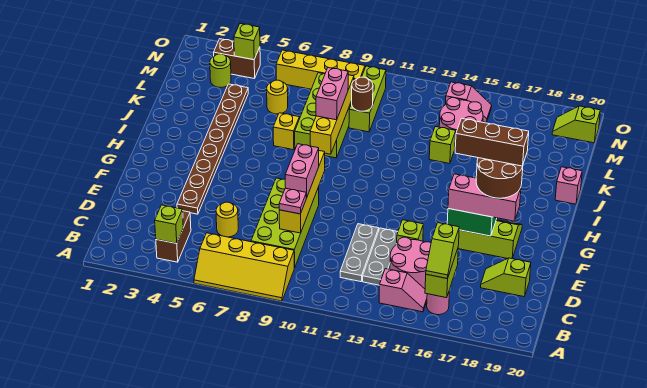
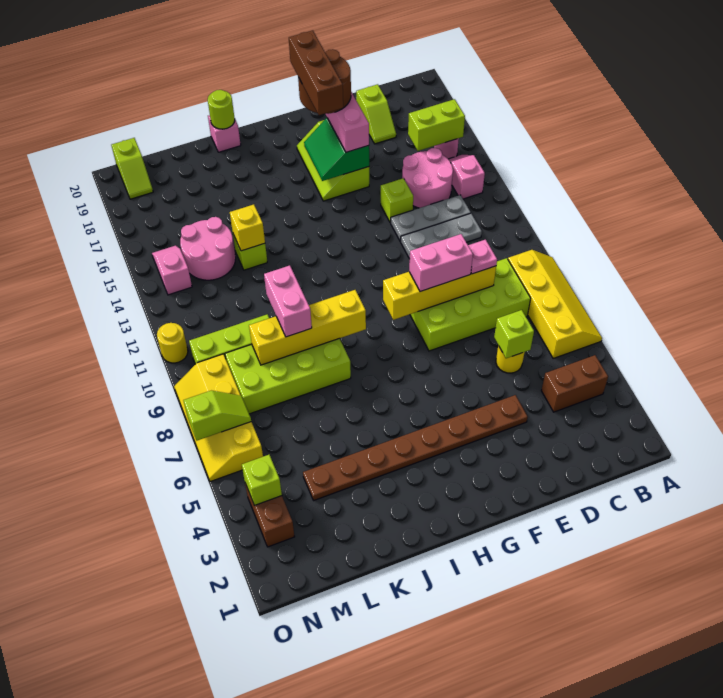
lime 1x1 brick [155,205,183,243] -> lime 1x1 brick moved to [494,310,534,358]
lime 1x2 slope [426,223,459,279] -> lime 1x2 slope moved to [183,391,251,440]
yellow 1x1 brick [273,113,299,150] -> yellow 1x1 brick moved to [230,204,265,251]
pink 1x2 brick [316,68,348,120] -> pink 1x2 brick turned to [264,265,312,337]
yellow 1x1 round brick [267,80,288,114] -> yellow 1x1 round brick moved to [157,323,188,363]
brown 1x1 round brick [352,77,373,111] -> none
lime 1x1 round brick [210,54,231,87] -> lime 1x1 round brick moved to [208,90,235,129]

